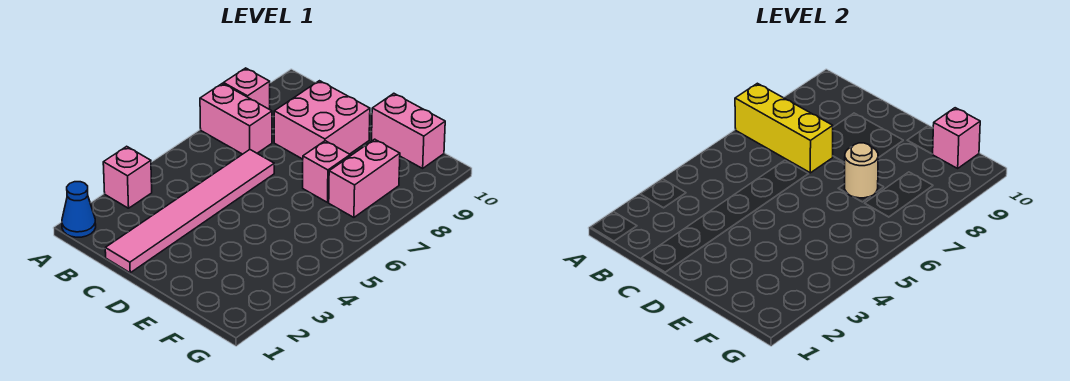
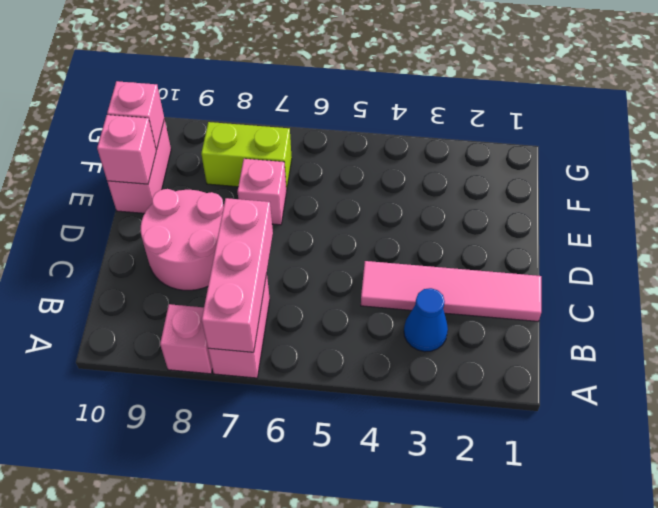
blue 1x1 cone [62,182,96,237] -> blue 1x1 cone moved to [404,288,448,352]
pink 1x1 brick [103,146,152,208] -> pink 1x1 brick moved to [97,115,156,184]
yellow 1x3 brick [735,83,833,173] -> pink 1x3 brick [202,198,273,352]
pink 1x6 tile [105,150,274,273] -> pink 1x4 tile [361,261,541,321]
pink 2x2 brick [274,81,370,159] -> pink 2x2 round brick [141,189,224,290]
tan 1x1 round brick [844,143,878,198] -> none
pink 1x2 brick [329,139,400,217] -> lime 1x2 brick [201,122,292,190]

